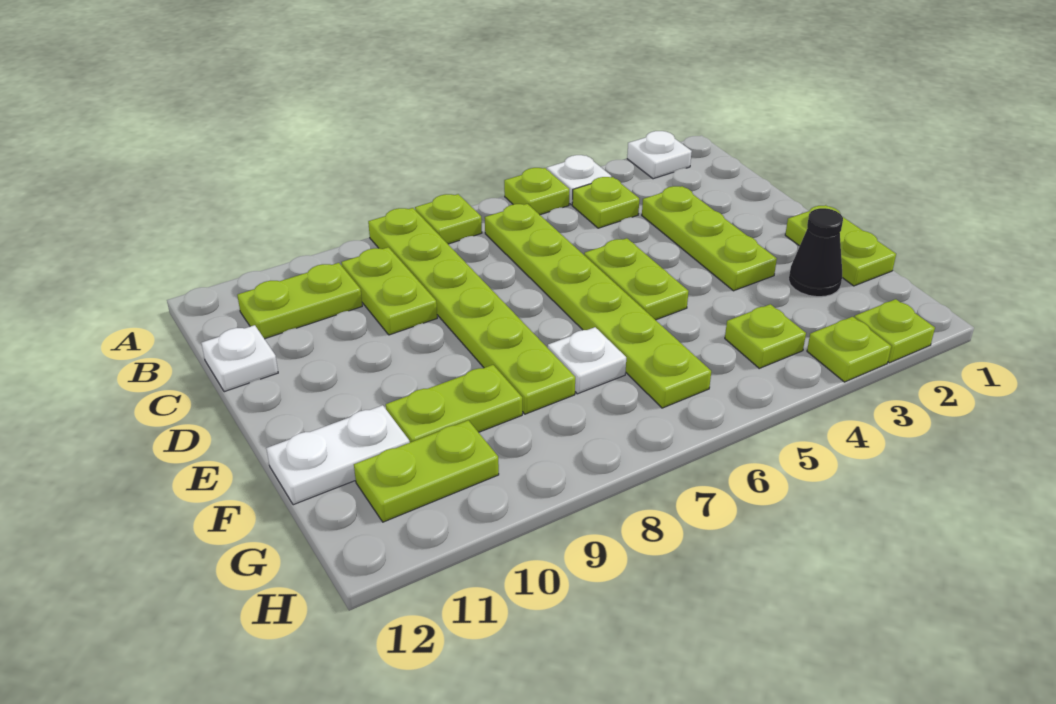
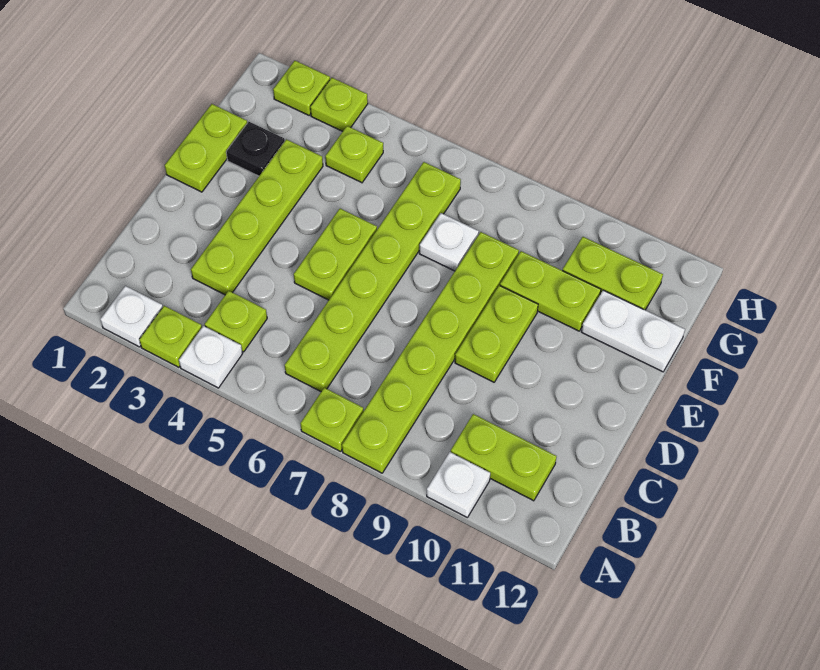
lime 1x1 plate [504,168,569,215] -> lime 1x1 plate moved to [139,306,202,367]
lime 1x2 plate [341,247,437,335] -> lime 1x2 plate moved to [455,285,538,382]
lime 1x3 plate [642,186,777,291] -> lime 1x4 plate [191,139,323,295]
white 1x1 plate [201,325,278,392] -> white 1x1 plate moved to [427,452,490,517]
black 1x1 cone [789,208,843,297] -> black 1x1 plate [226,122,285,176]

